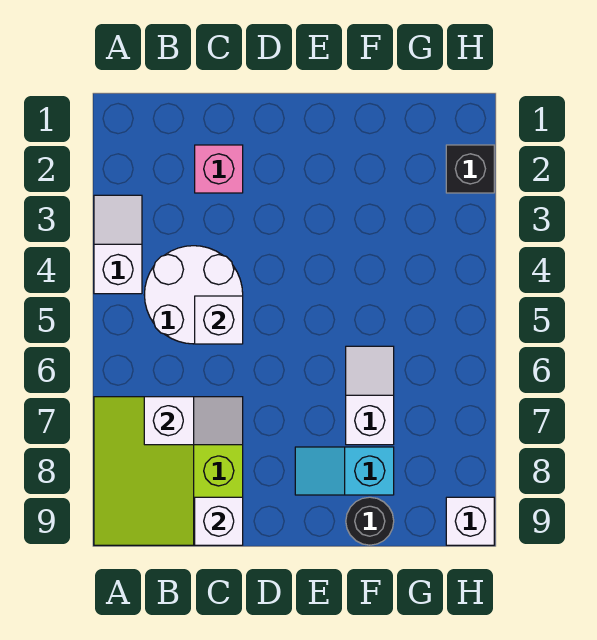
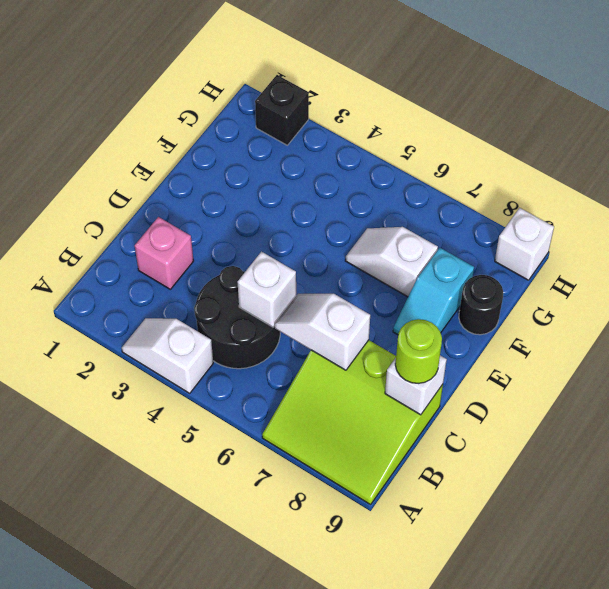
white 2x2 round brick [144,246,243,344] -> black 2x2 round brick [194,266,280,369]
white 1x2 slope [144,397,243,445] -> white 1x2 slope turned to [275,293,370,370]
none -> lime 1x1 round brick [395,319,442,383]

